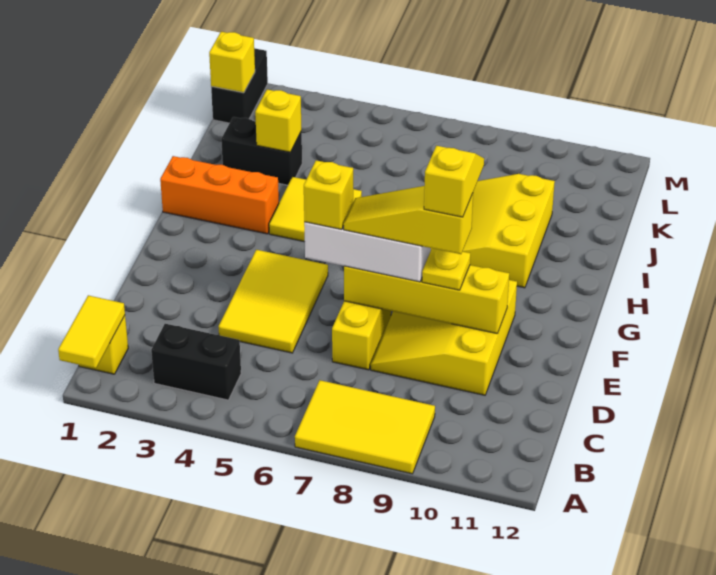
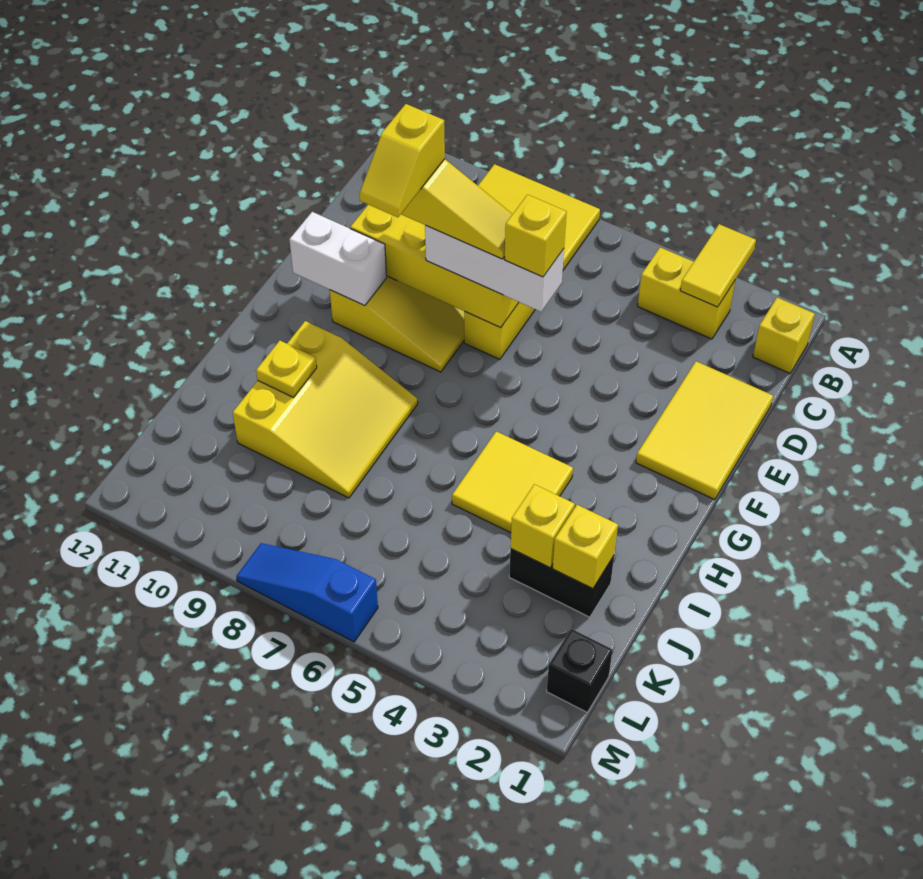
yellow 1x2 tile [58,295,125,368] -> yellow 1x2 tile moved to [680,224,756,307]
black 1x2 brick [151,324,241,400] -> yellow 1x2 brick [638,247,735,339]
yellow 2x3 tile [219,250,328,353] -> yellow 2x3 tile moved to [636,361,773,500]
yellow 1x1 plate [422,248,470,290] -> yellow 1x1 plate moved to [256,341,317,397]
none -> white 1x2 brick [289,212,387,306]
orange 1x3 brick [160,156,279,234] -> none
black 1x2 brick [211,48,268,123] -> black 1x1 brick [547,629,612,712]
yellow 1x1 brick [209,32,255,93] -> yellow 1x1 brick moved to [553,505,618,589]
none -> blue 1x3 slope [236,543,378,642]

